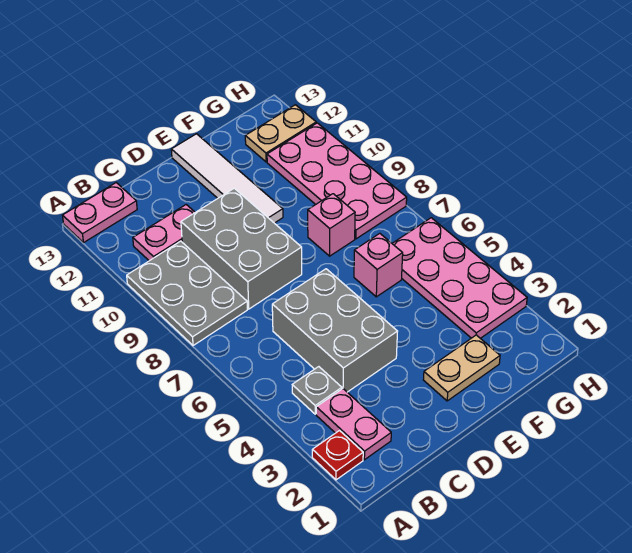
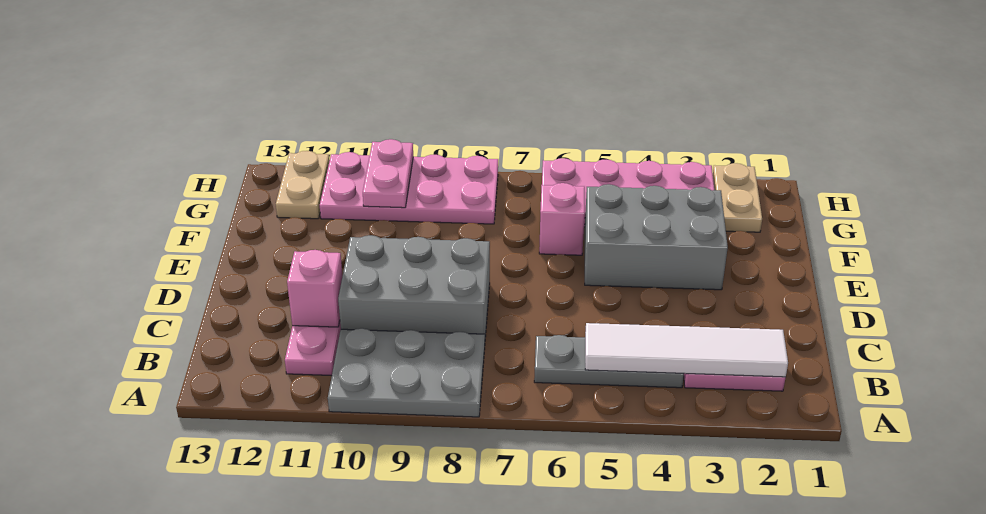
red 1x1 plate [312,431,363,480] -> none
pink 1x2 plate [62,183,137,243] -> pink 1x2 plate moved to [363,139,413,208]
grey 1x1 plate [292,367,342,414] -> grey 1x3 plate [534,335,684,388]
grey 2x3 brick [272,269,398,392] -> grey 2x3 brick moved to [585,184,728,290]
tan 1x2 plate [423,335,500,401] -> tan 1x2 plate moved to [713,163,762,232]
white 1x4 tile [171,134,283,223] -> white 1x4 tile moved to [585,323,788,377]
pink 1x1 brick [308,194,355,256] -> pink 1x1 brick moved to [287,250,343,327]

